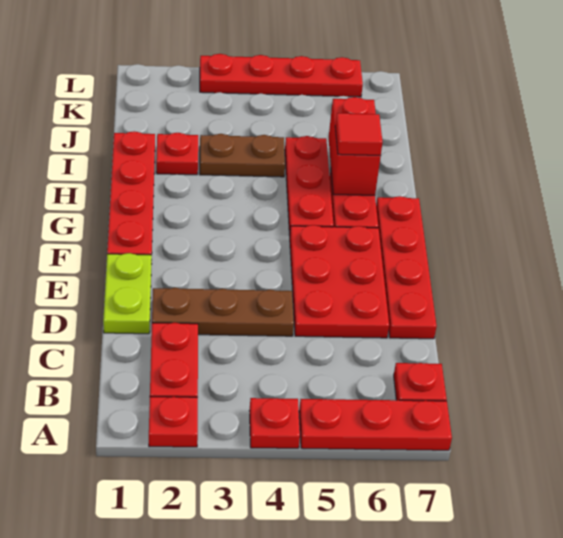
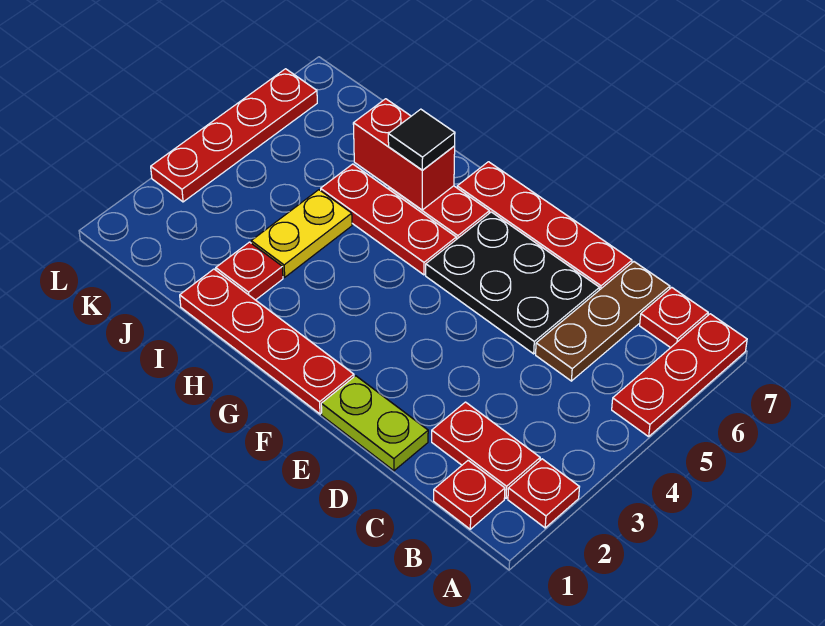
red 1x1 plate [249,398,300,448] -> red 1x1 plate moved to [434,461,505,529]
brown 1x3 plate [152,288,294,336] -> brown 1x3 plate moved to [536,262,670,381]
red 2x3 plate [290,225,389,338] -> black 2x3 plate [426,212,599,354]
red 1x1 tile [335,113,382,156] -> black 1x1 tile [388,109,455,170]
brown 1x2 plate [200,134,285,177] -> yellow 1x2 plate [251,190,352,277]

